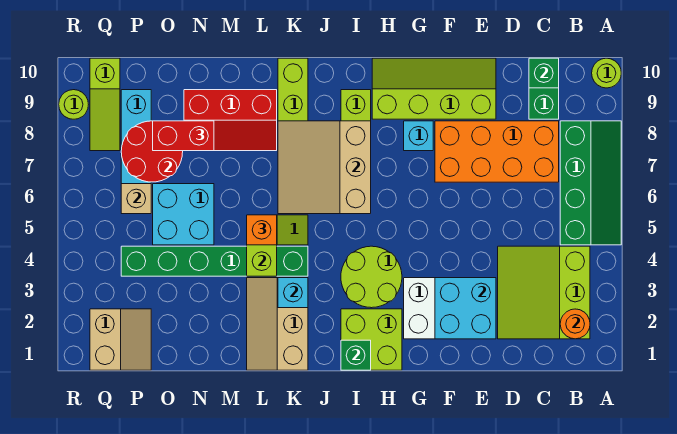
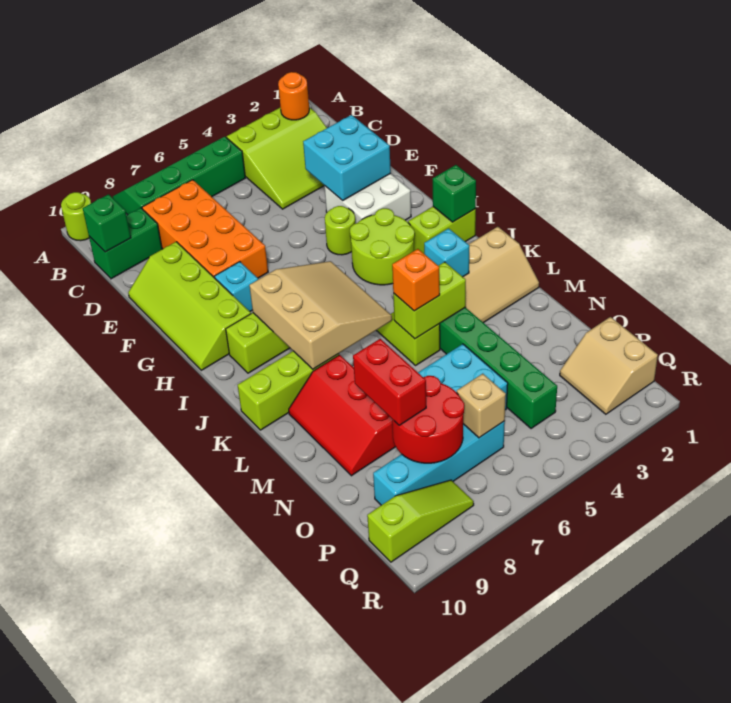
lime 2x2 brick [341,309,402,370] -> lime 1x2 brick [408,207,476,253]
tan 3x3 slope [278,121,371,214] -> tan 3x3 slope turned to [249,261,392,369]
red 2x3 slope [184,90,277,151] -> red 2x3 slope turned to [289,355,396,476]
tan 2x2 slope [90,309,151,370] -> tan 2x2 slope turned to [560,317,658,414]
lime 1x1 round brick [59,90,88,119] -> lime 1x1 round brick moved to [325,206,355,255]

